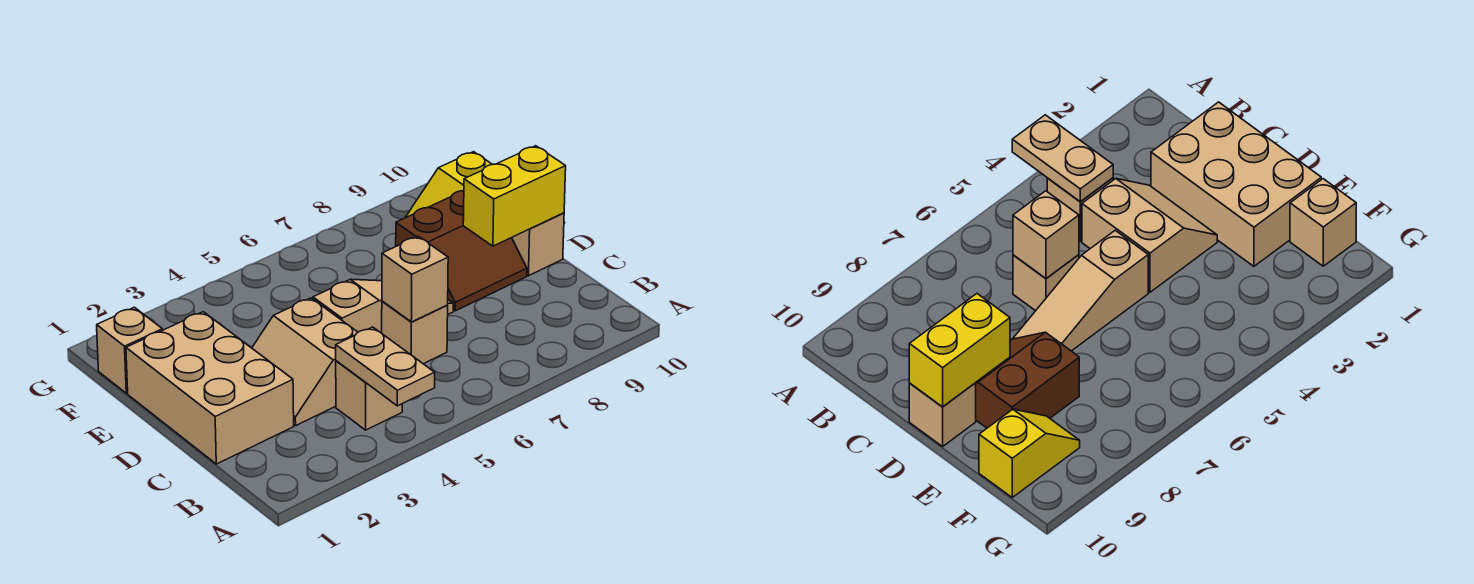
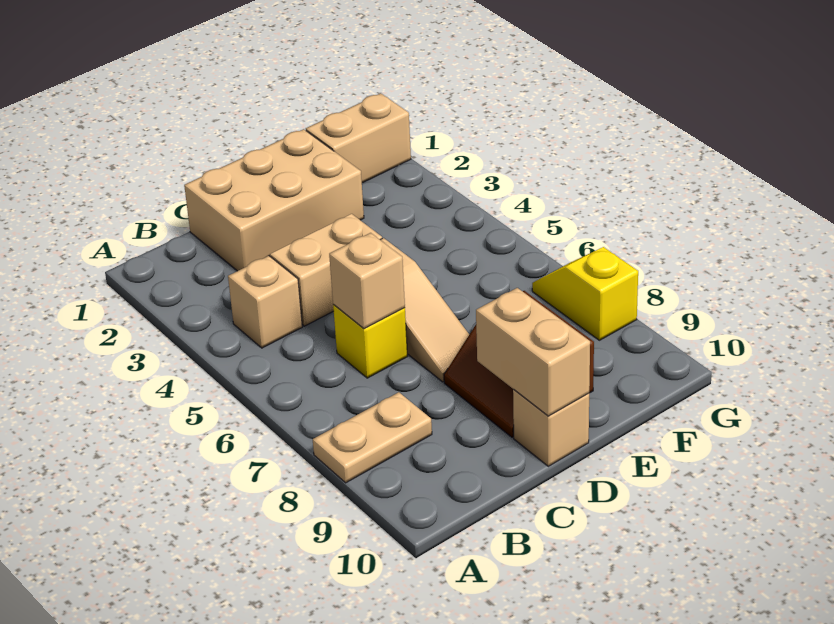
tan 1x2 plate [336,327,435,406] -> tan 1x2 plate moved to [313,392,432,483]
tan 1x1 brick [382,301,448,364] -> yellow 1x1 brick [333,304,407,378]
yellow 1x2 brick [463,146,566,246] -> tan 1x2 brick [476,288,590,416]
tan 1x1 brick [97,307,162,393] -> tan 1x2 brick [306,93,411,183]
yellow 1x2 slope [405,152,492,218] -> yellow 1x2 slope moved to [532,247,638,340]

